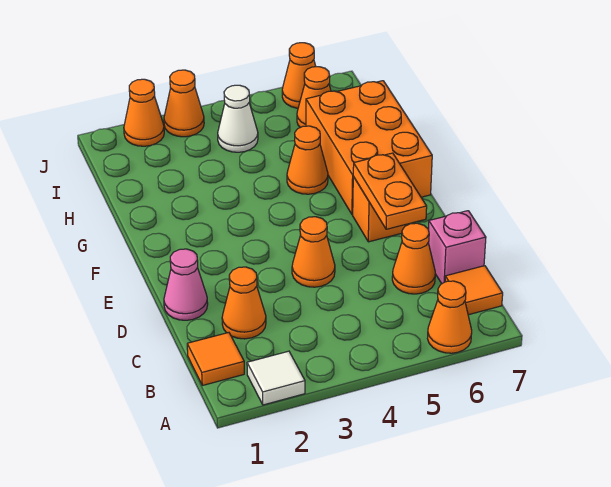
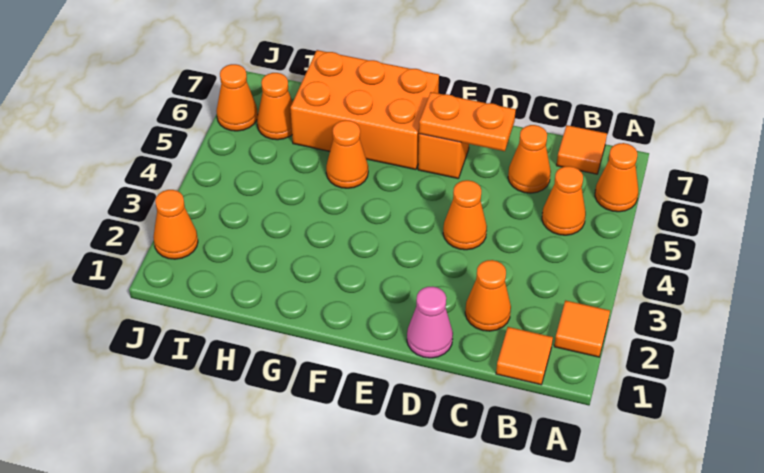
white 1x1 tile [247,351,305,405] -> orange 1x1 tile [554,300,610,357]
pink 1x1 brick [428,211,486,284] -> none
white 1x1 cone [218,85,258,152] -> none
orange 1x1 cone [164,70,204,137] -> orange 1x1 cone moved to [542,166,586,235]

